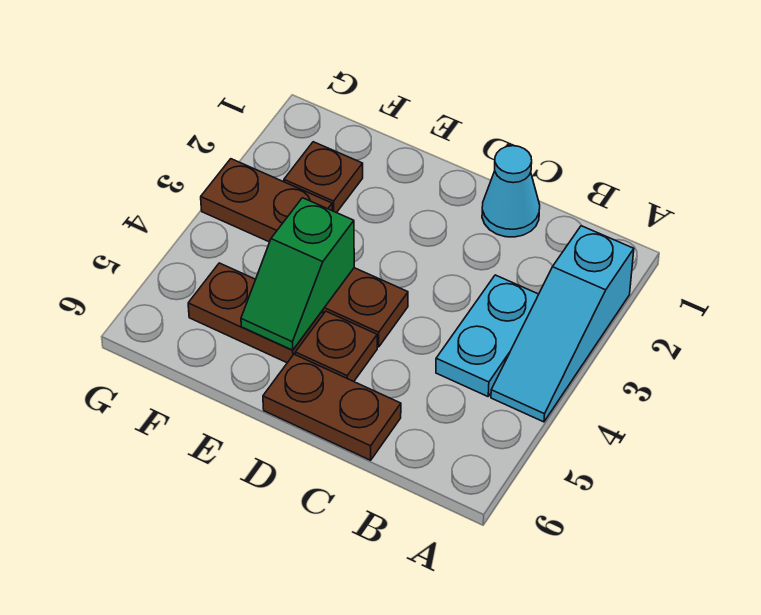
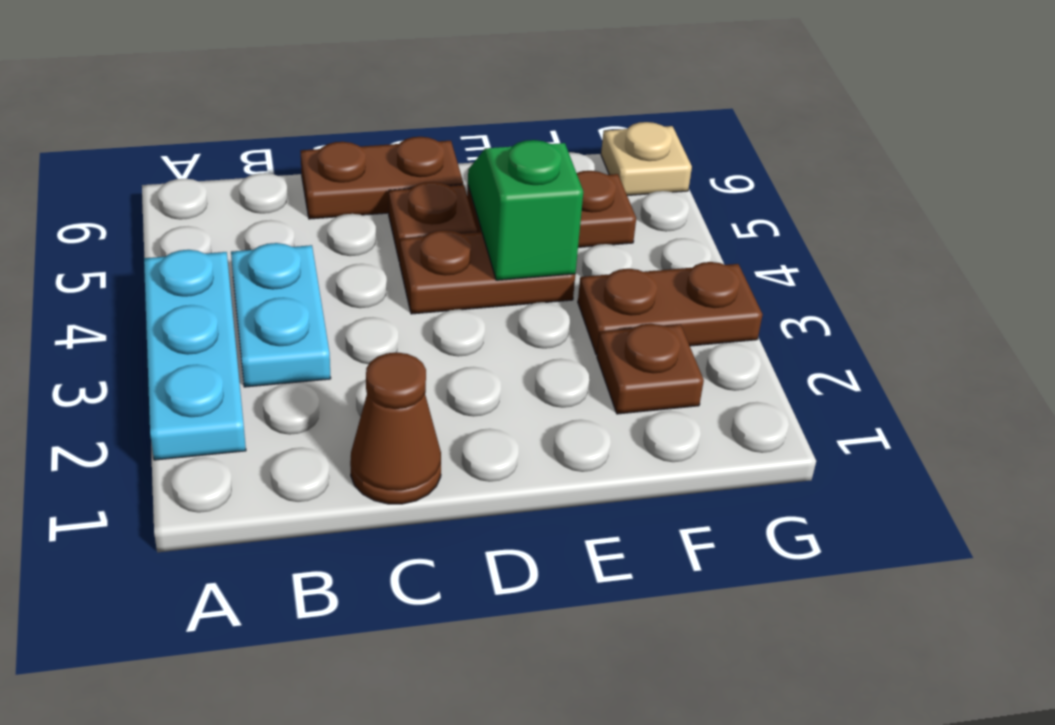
cyan 1x3 slope [491,226,634,422] -> cyan 1x3 plate [144,250,246,460]
cyan 1x1 cone [482,146,540,237] -> brown 1x1 cone [350,352,441,504]
none -> tan 1x1 plate [601,122,692,196]

